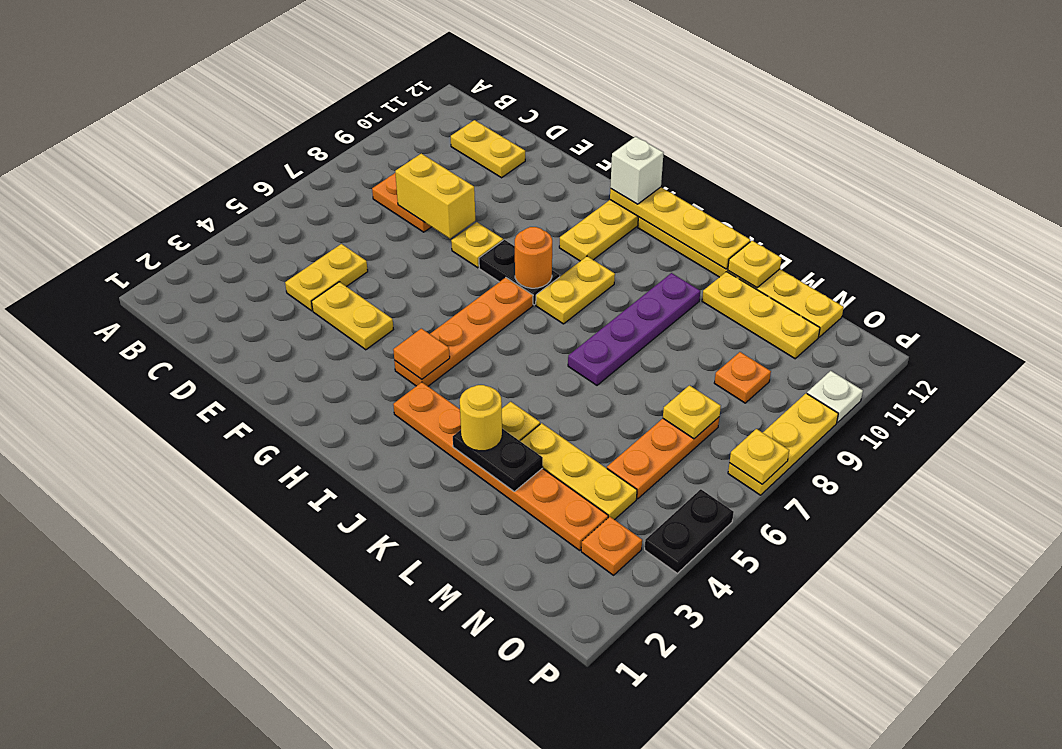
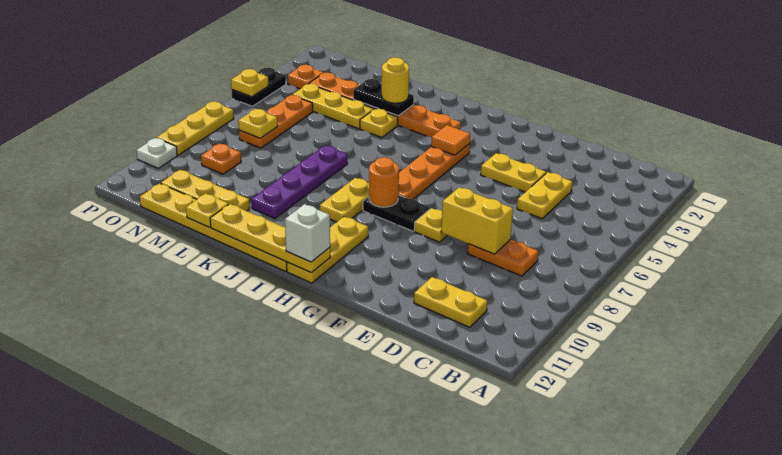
yellow 1x1 plate [729,429,789,484] -> yellow 1x1 plate moved to [231,69,269,97]

